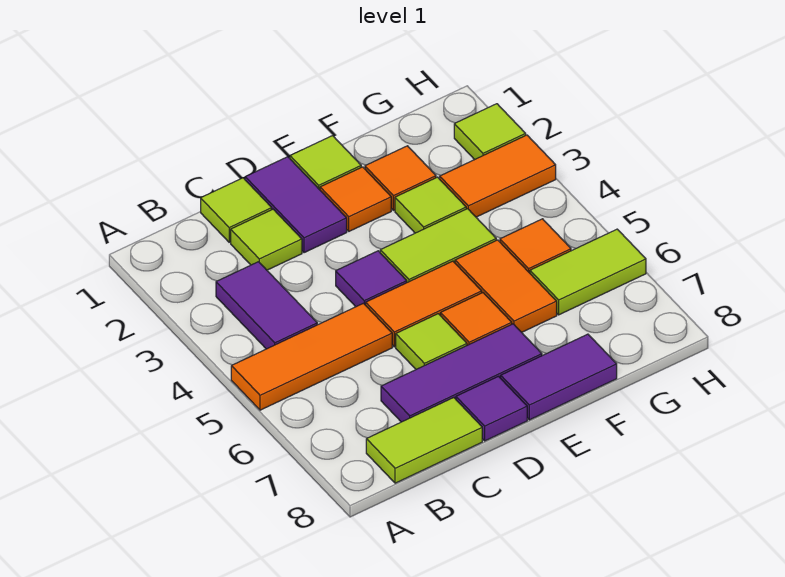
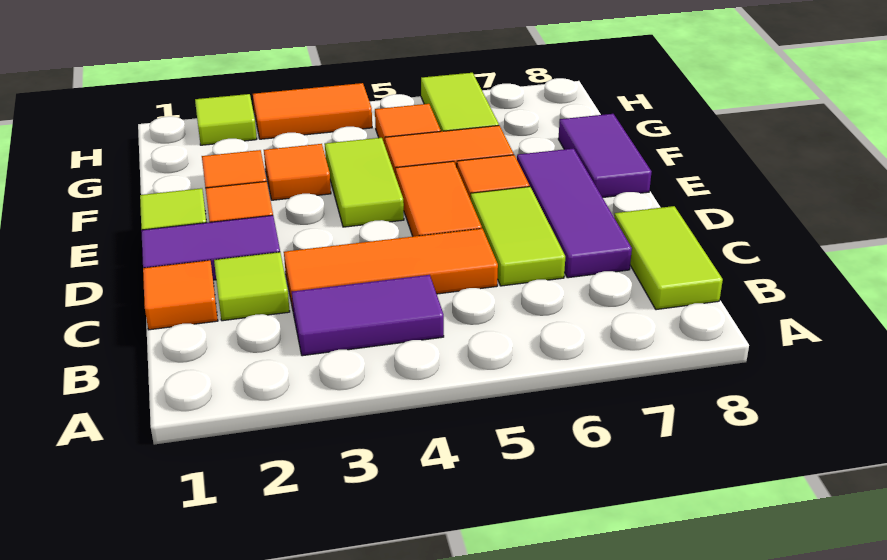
orange 1x3 tile [231,303,392,410] -> orange 1x3 tile turned to [284,229,498,309]
lime 1x1 tile [201,178,272,242] -> orange 1x1 tile [143,260,218,330]
purple 1x1 tile [336,251,407,307] -> none
lime 1x1 tile [396,314,467,369] -> lime 1x2 tile [471,187,565,286]
purple 1x1 tile [456,376,527,441] -> none
lime 1x1 tile [395,177,466,233] -> orange 1x1 tile [264,144,331,200]
orange 1x2 tile [440,135,556,217] -> orange 1x2 tile turned to [253,83,372,139]

